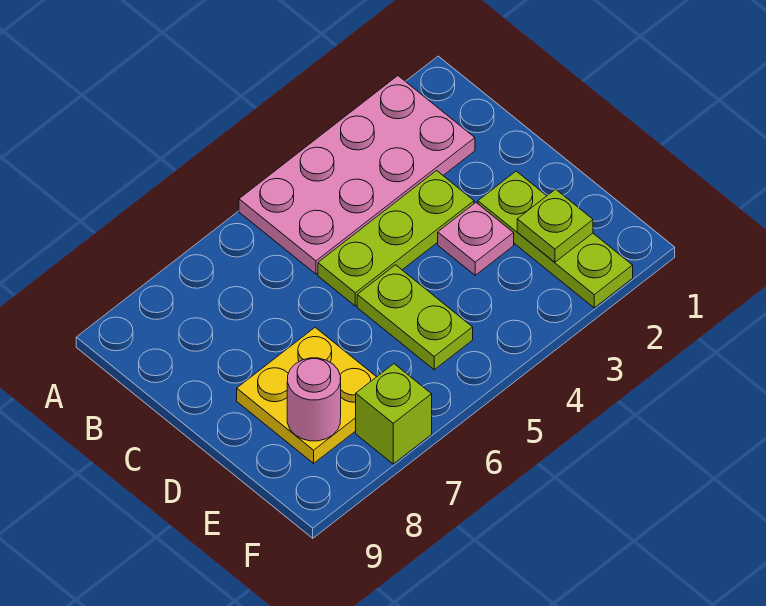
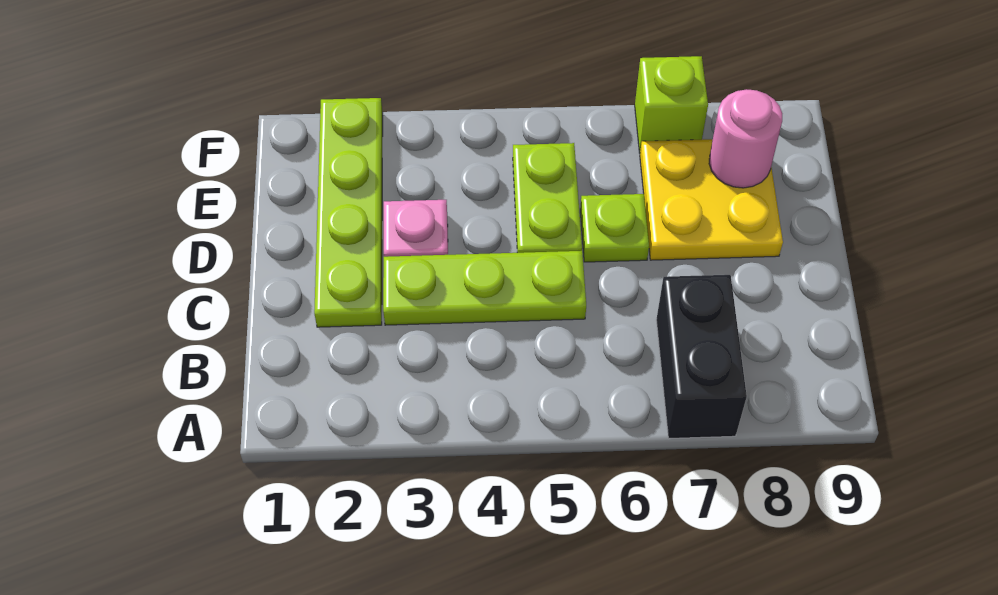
pink 2x4 plate [239,76,475,274] -> none
none -> black 1x2 brick [656,275,747,438]
lime 1x3 plate [478,171,633,308] -> lime 1x4 plate [314,98,383,327]
lime 1x1 plate [517,189,593,262] -> lime 1x1 plate moved to [580,194,649,262]

